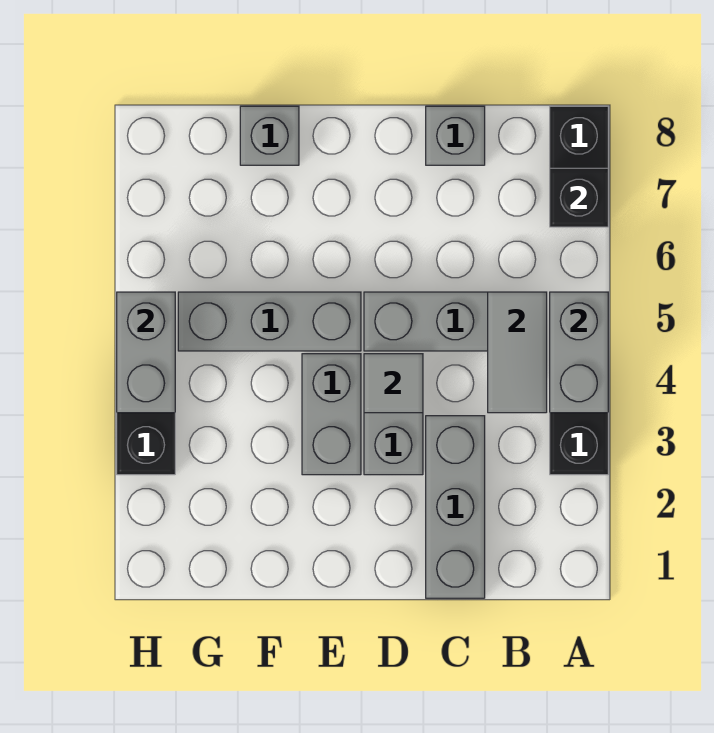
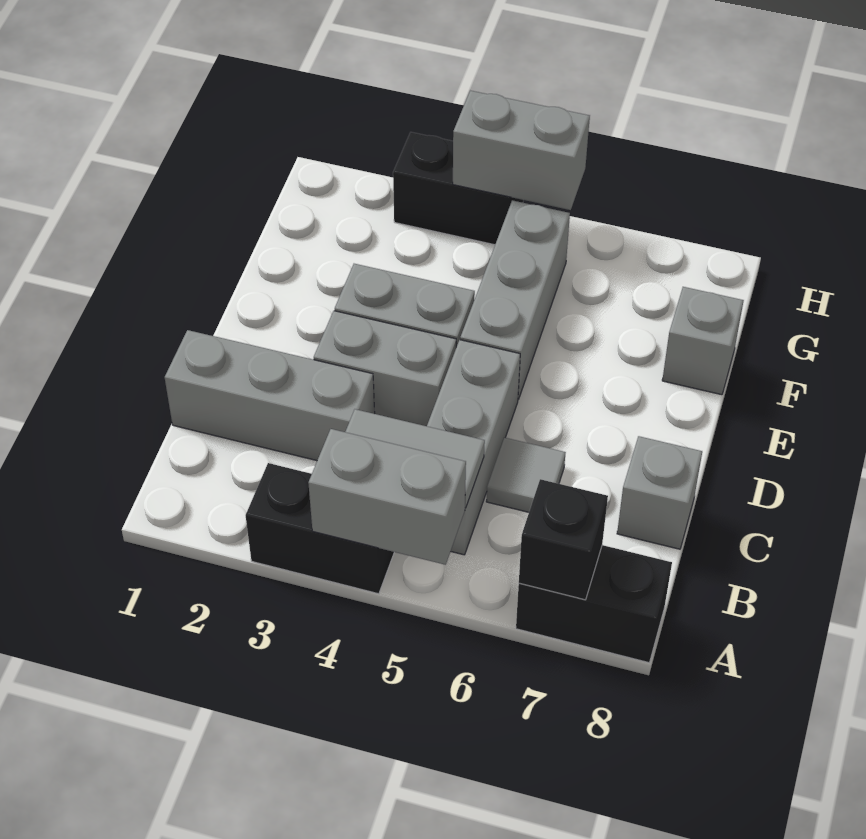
grey 1x1 tile [364,354,423,413] -> grey 1x1 tile moved to [486,438,566,512]

